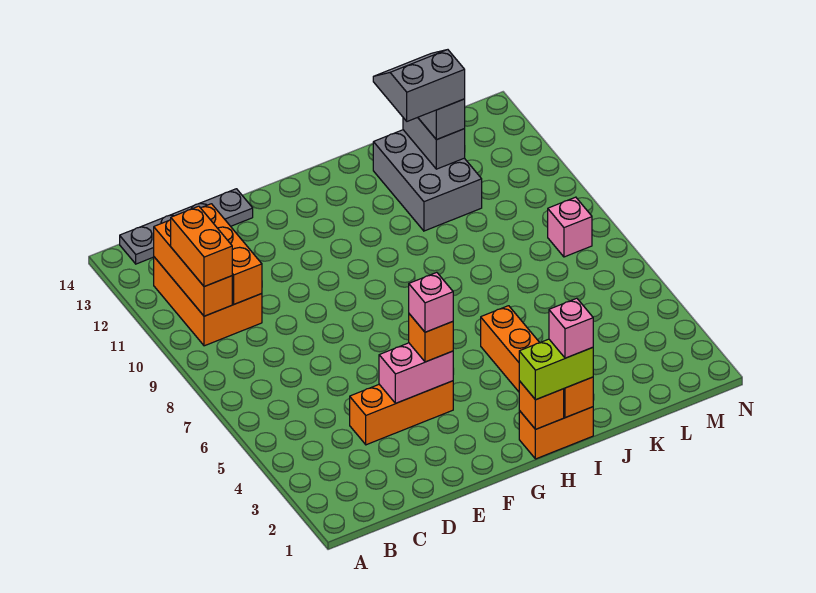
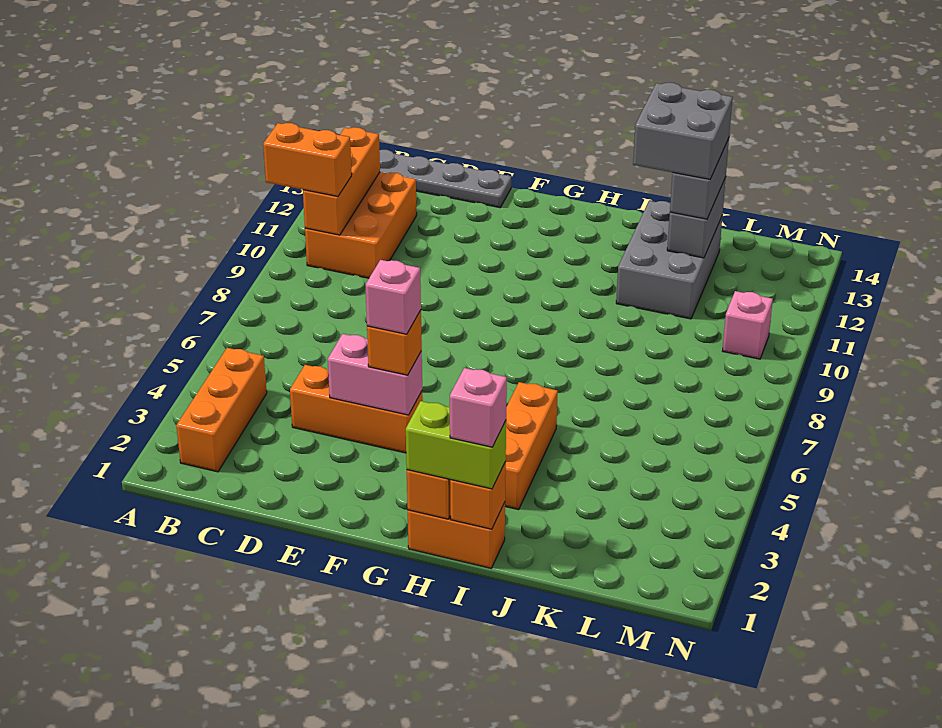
orange 1x2 brick [171,206,232,287] -> orange 1x2 brick turned to [263,123,352,197]
orange 1x3 brick [201,204,262,304] -> orange 1x3 brick moved to [176,348,267,472]
grey 2x2 slope [373,50,465,121] -> grey 2x2 brick [633,83,733,179]
pink 1x1 brick [548,197,592,257] -> pink 1x1 brick moved to [723,291,773,359]

